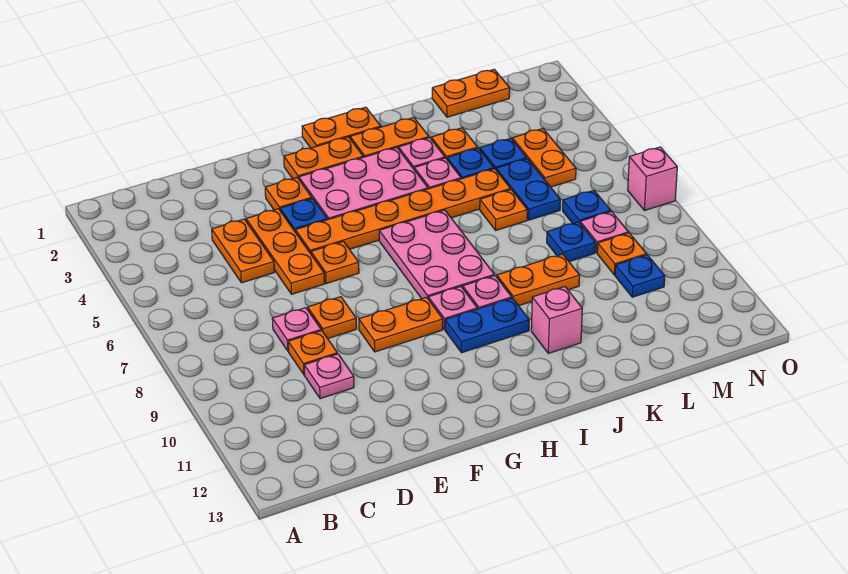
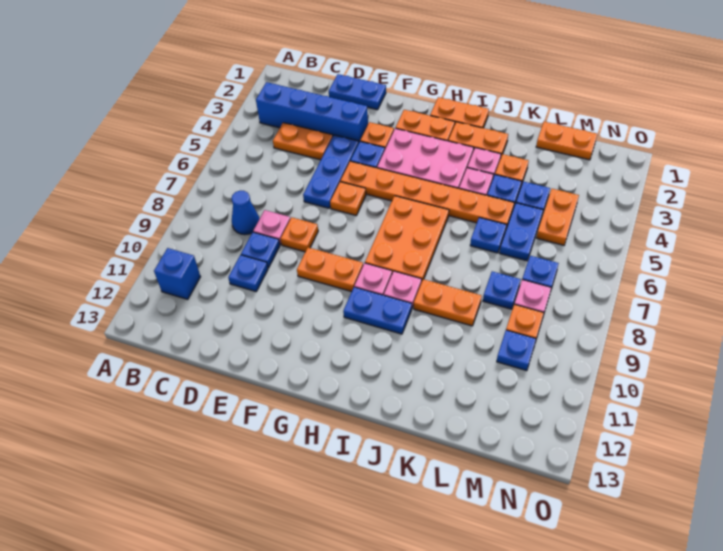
none -> blue 1x4 brick [256,82,368,142]
none -> blue 1x1 brick [154,248,201,299]
none -> blue 1x1 cone [232,191,259,235]
none -> blue 1x2 plate [329,74,386,110]
orange 1x2 plate [212,219,274,283] -> orange 1x2 plate turned to [273,123,333,160]
orange 1x1 plate [288,331,337,375] -> blue 1x1 plate [241,232,280,268]
pink 1x1 plate [304,354,354,399] -> blue 1x1 plate [228,255,268,291]
orange 1x3 plate [246,209,324,294] -> blue 1x3 plate [303,135,359,208]
pink 2x3 plate [379,210,494,299] -> orange 2x3 plate [365,196,449,283]
pink 1x1 brick [531,287,582,353] -> none
orange 1x1 plate [480,190,527,230] -> blue 1x1 plate [470,217,506,253]
pink 1x1 brick [628,147,677,211] -> none

